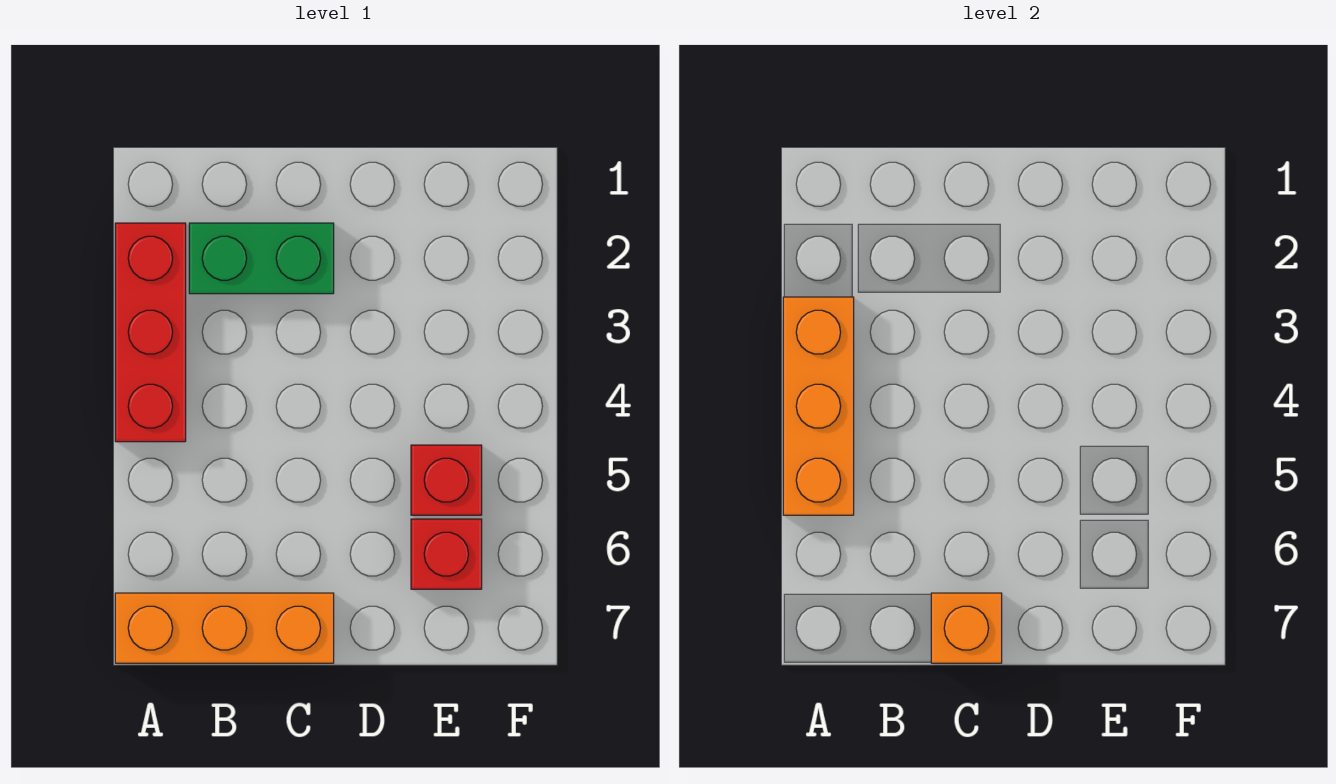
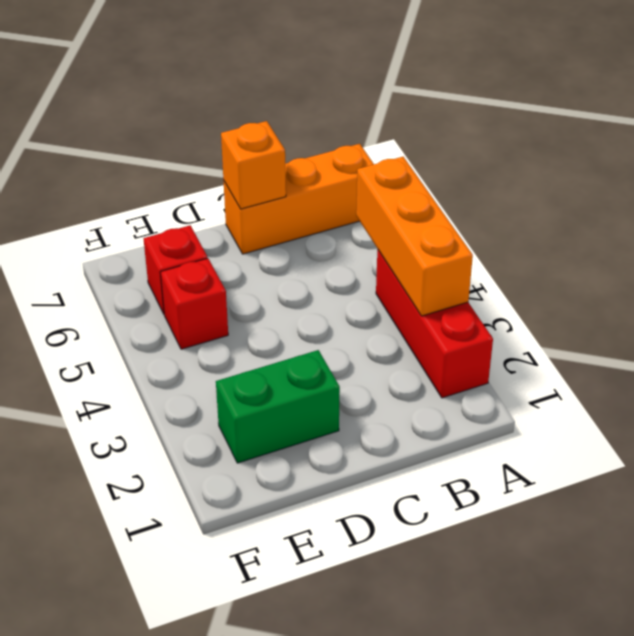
green 1x2 brick [189,223,334,294] -> green 1x2 brick moved to [216,350,340,463]

